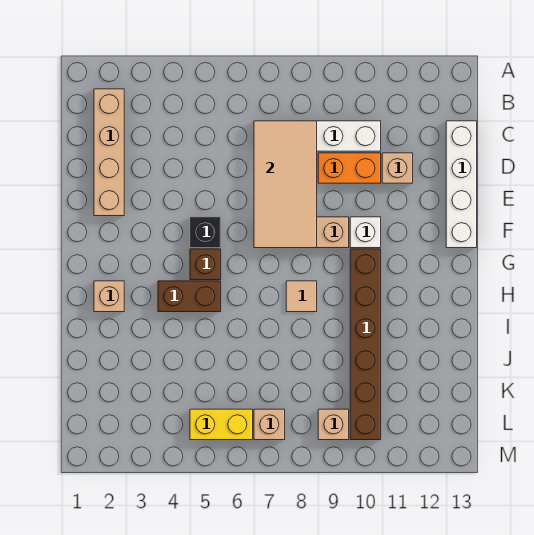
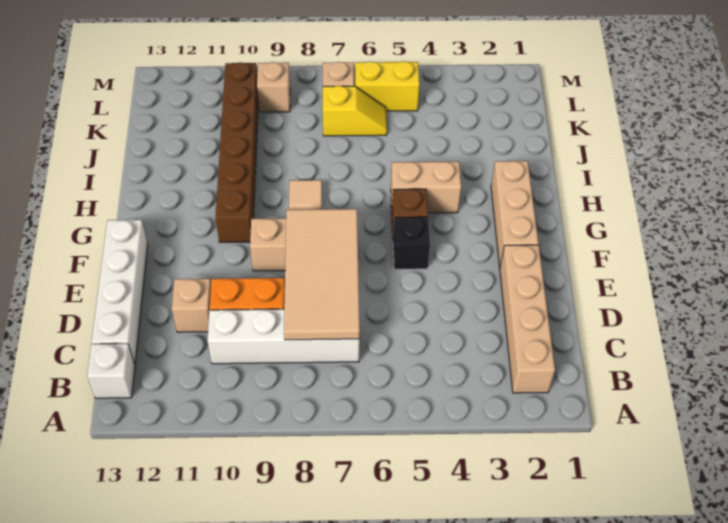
white 1x1 brick [350,217,381,248] -> white 1x1 brick moved to [87,344,135,398]
tan 1x1 brick [94,281,124,312] -> tan 1x3 brick [491,161,539,267]
brown 1x2 brick [158,281,221,312] -> tan 1x2 brick [391,162,461,213]
none -> yellow 1x2 slope [323,86,387,136]

